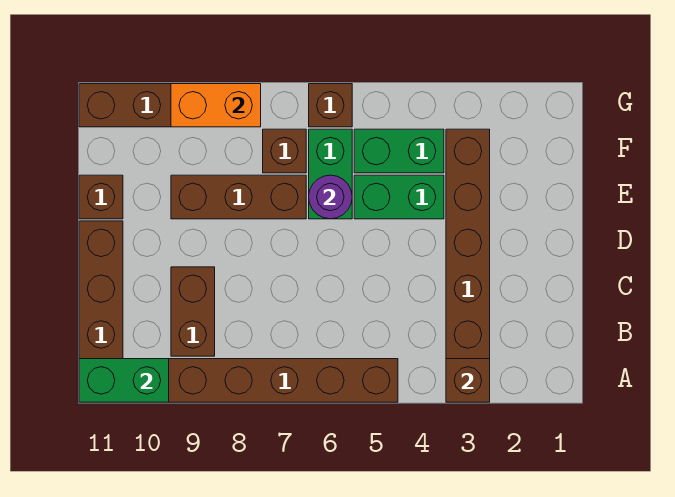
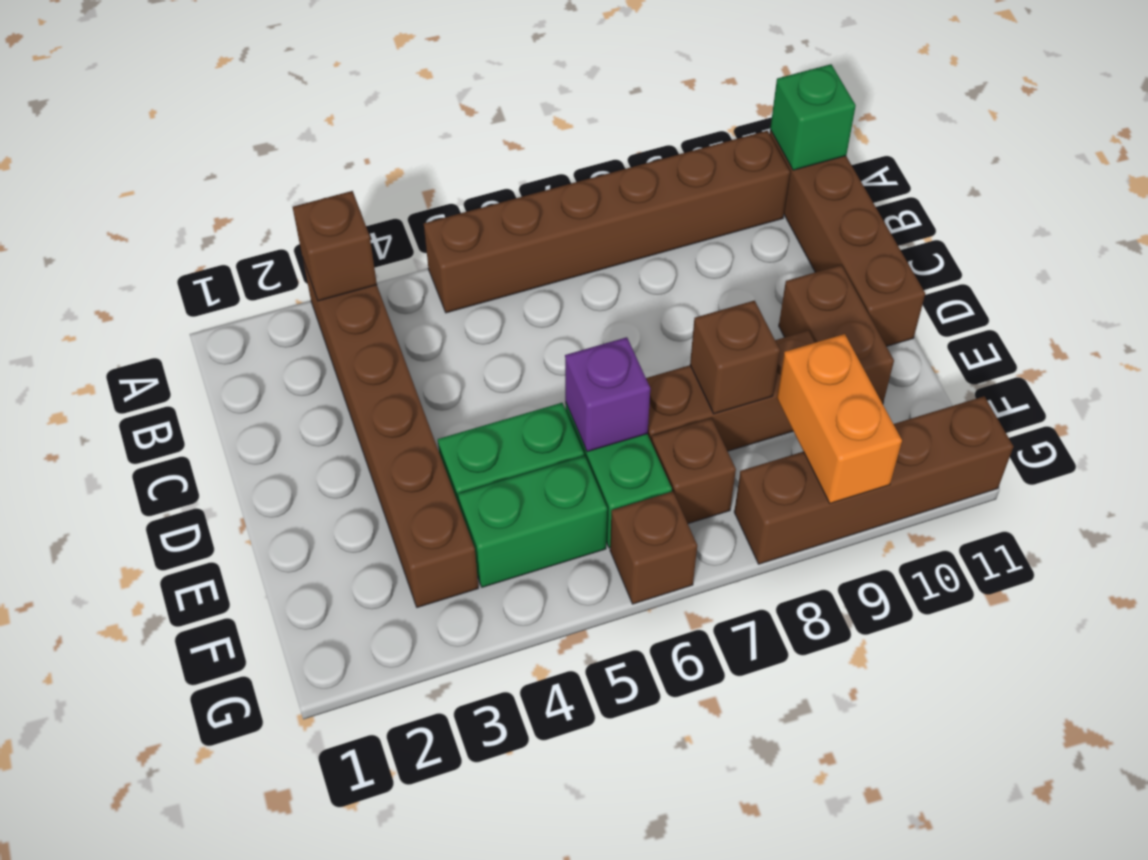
green 1x2 brick [79,359,169,402] -> green 1x1 brick [770,64,856,170]
brown 1x2 brick [171,267,215,356] -> brown 1x2 brick moved to [779,265,894,404]
purple 1x1 round brick [309,175,352,219] -> purple 1x1 brick [565,337,650,452]
brown 1x1 brick [79,175,123,219] -> brown 1x1 brick moved to [690,301,780,414]
orange 1x2 brick [171,84,261,127] -> orange 1x2 brick turned to [777,334,902,504]

